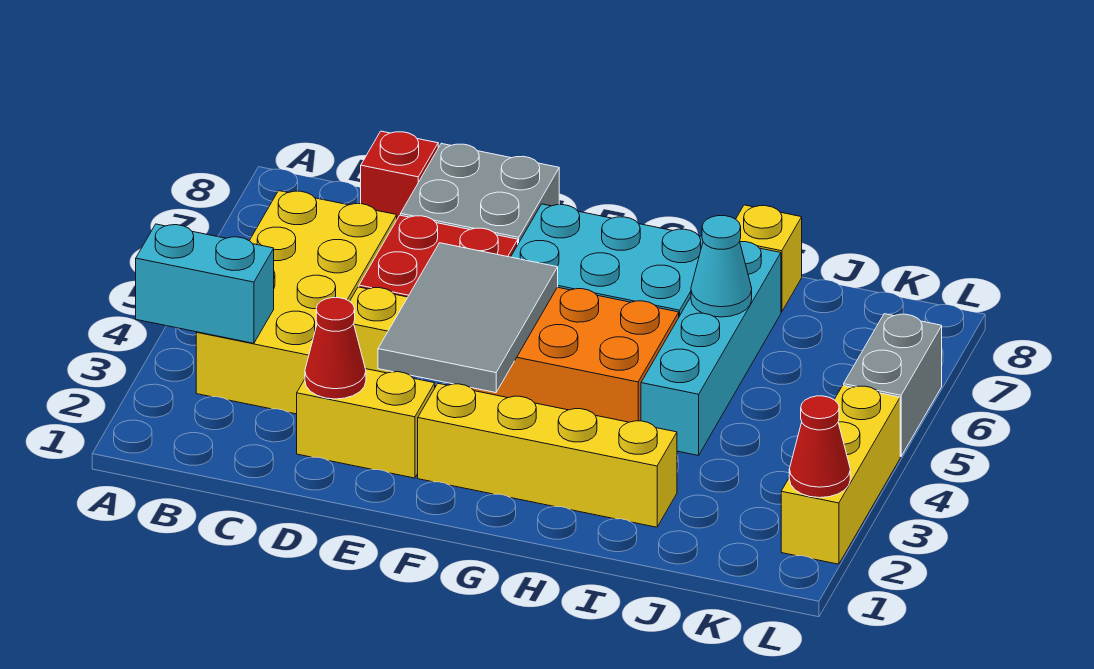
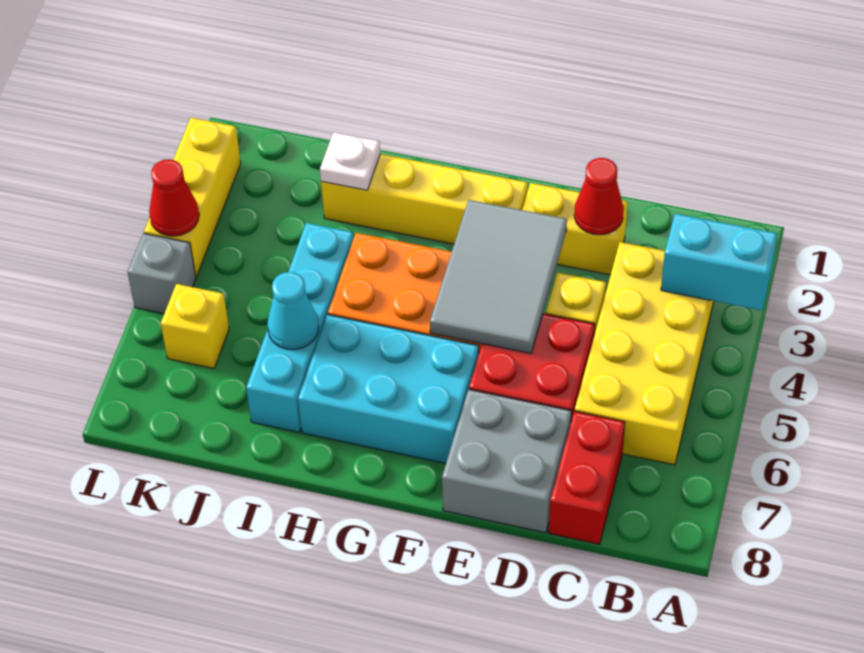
red 1x1 brick [361,131,438,219] -> red 1x2 brick [549,411,625,544]
none -> white 1x1 plate [320,132,380,190]
yellow 1x1 brick [736,205,802,312] -> yellow 1x1 brick moved to [161,284,229,368]
red 1x1 cone [789,396,850,498] -> red 1x1 cone moved to [149,159,199,236]
grey 1x2 brick [844,314,942,457] -> grey 1x1 brick [128,233,196,314]

